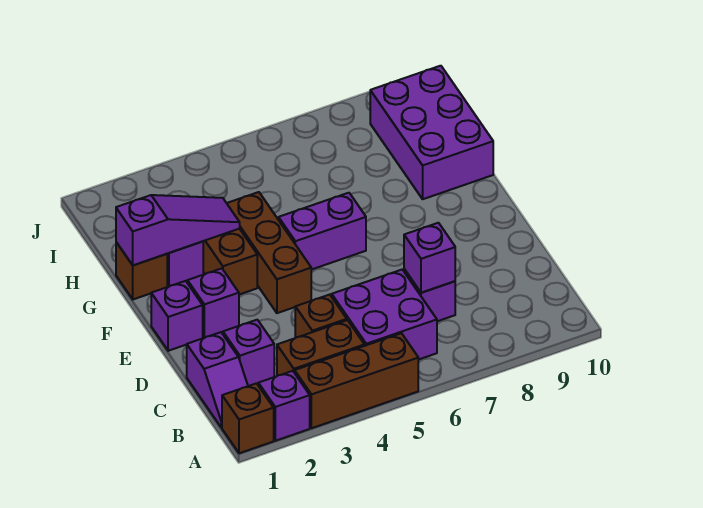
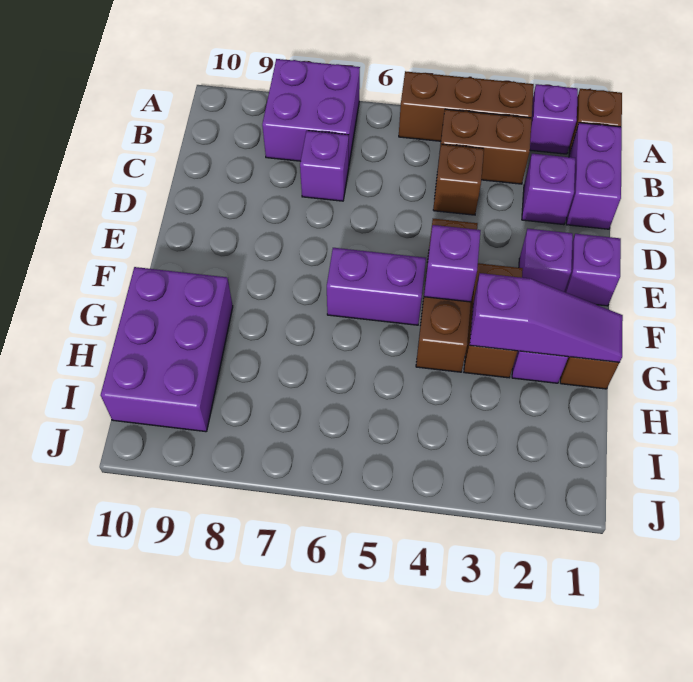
purple 1x2 slope [187,332,248,428] -> purple 1x2 brick [566,123,622,229]
purple 2x2 brick [332,270,437,360] -> purple 2x2 brick moved to [262,59,360,163]
purple 1x1 brick [404,223,455,293] -> purple 1x1 brick moved to [424,225,481,302]
purple 1x3 slope [116,195,240,265] -> purple 1x3 slope turned to [470,273,623,362]

